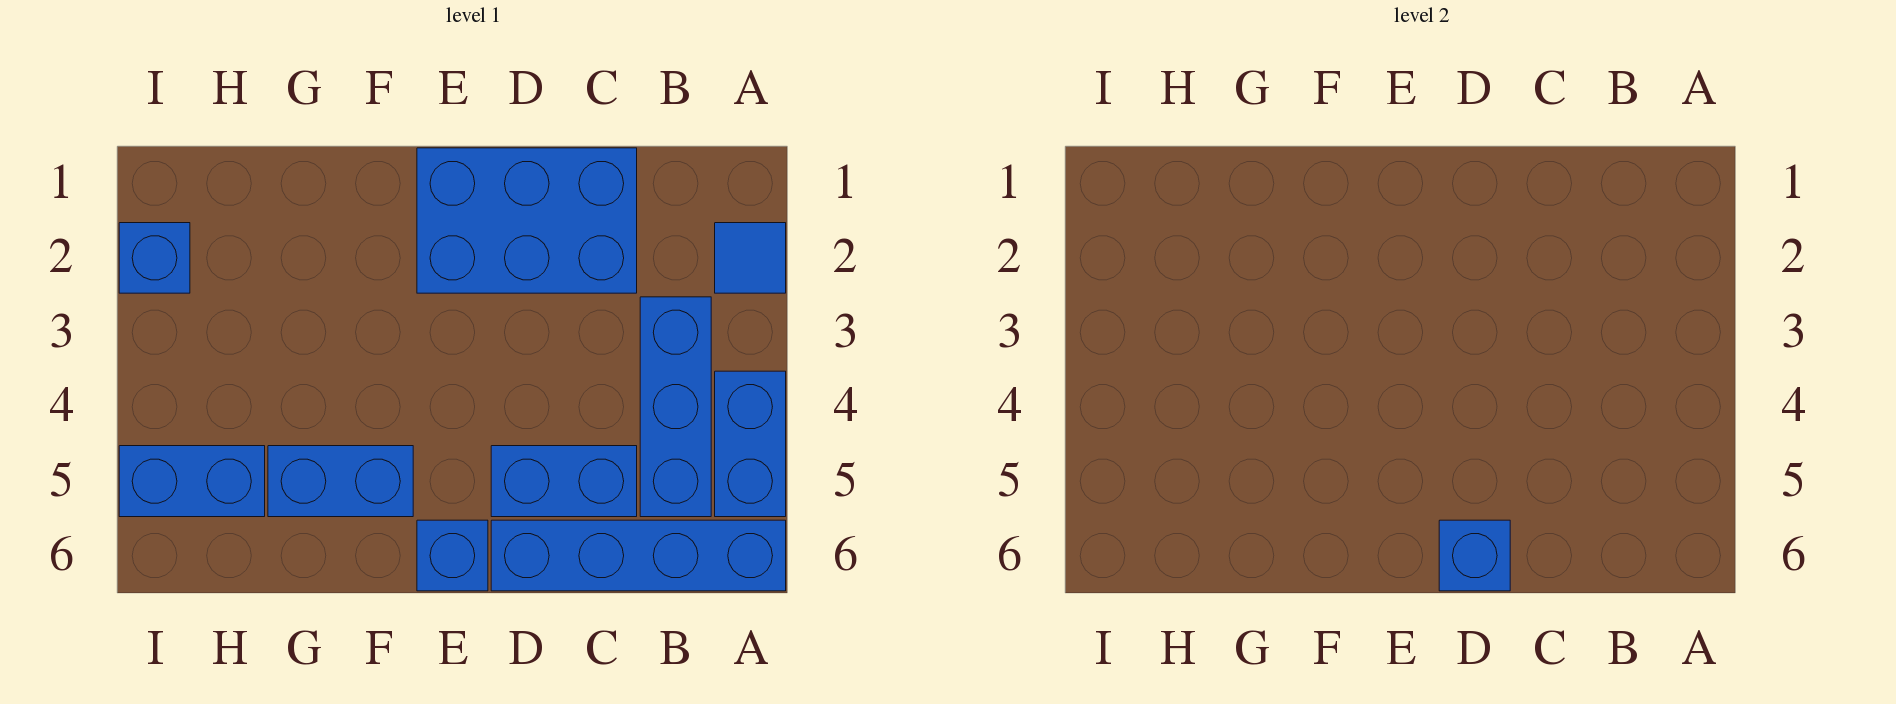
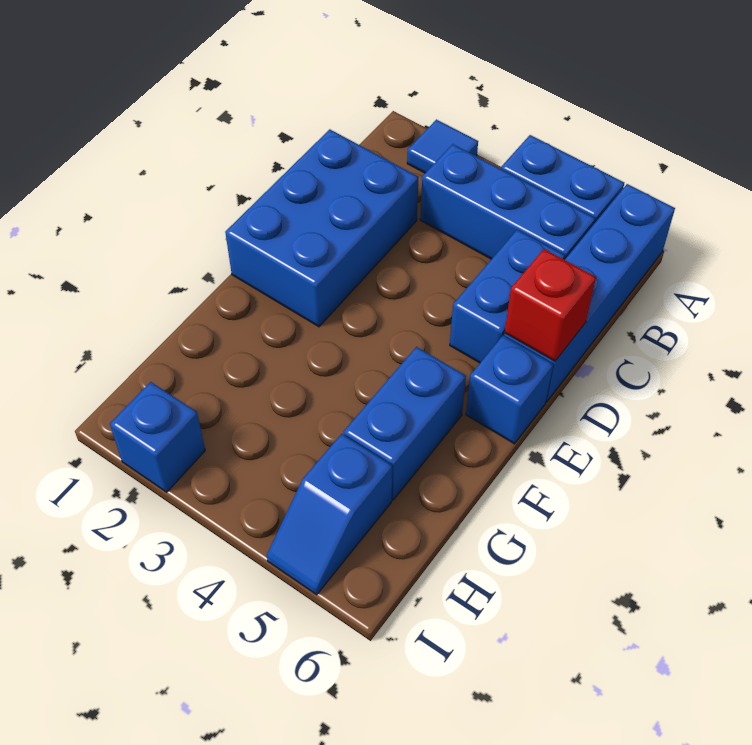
blue 1x1 brick [1439,520,1510,591] -> red 1x1 brick [505,249,596,361]
blue 1x2 brick [119,446,265,517] -> blue 1x2 slope [267,434,392,595]

